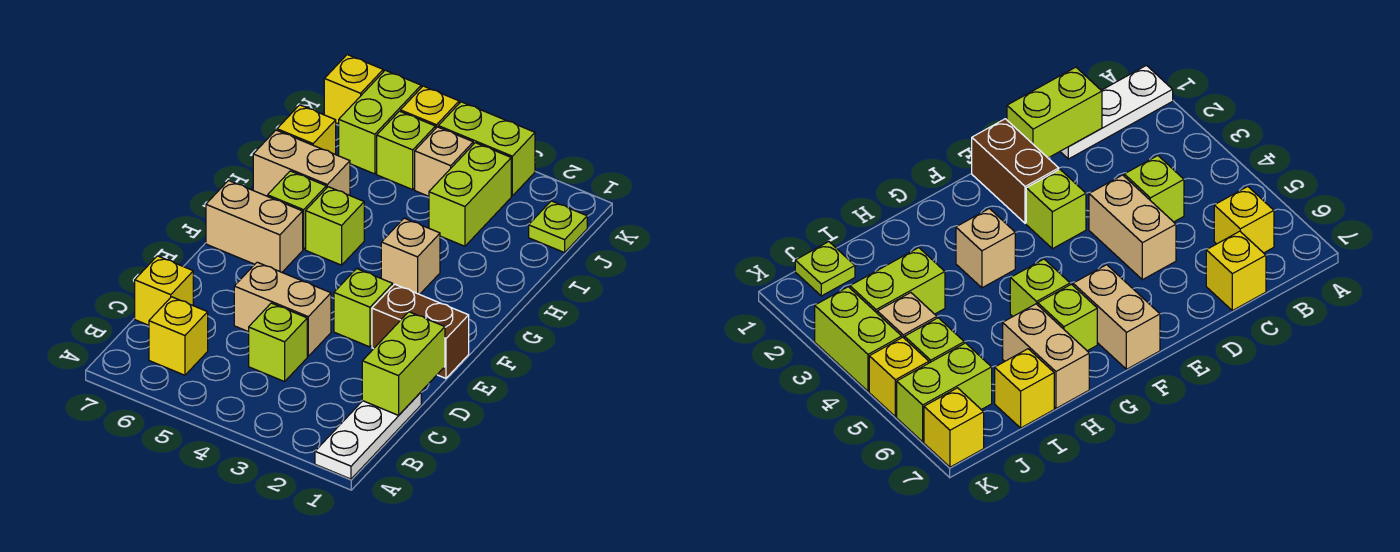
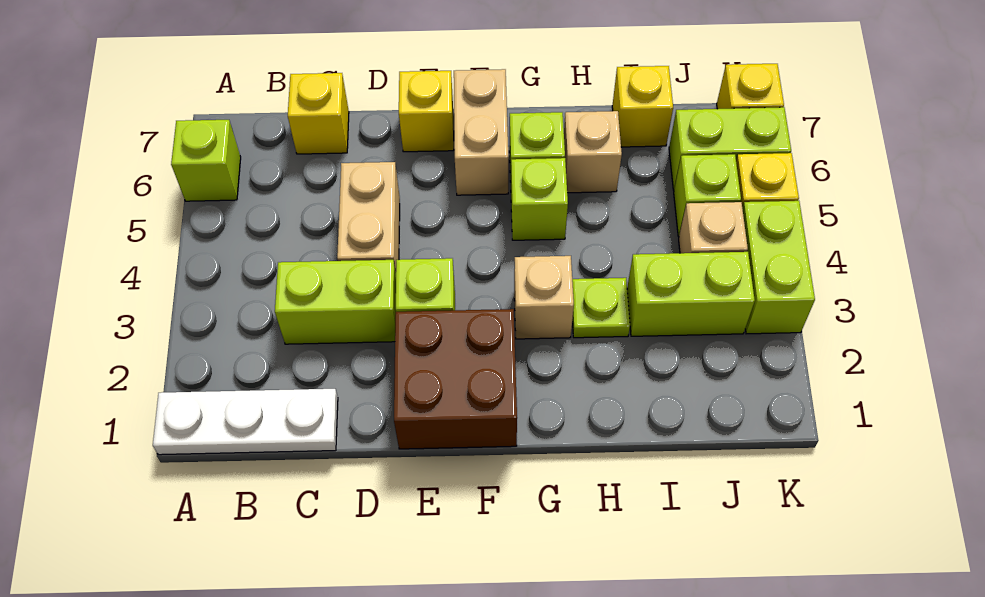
yellow 1x1 brick [149,297,208,375] -> yellow 1x1 brick moved to [399,71,454,152]
lime 1x2 brick [362,312,445,415] -> lime 1x2 brick moved to [275,260,396,344]
lime 1x1 brick [249,303,307,382] -> lime 1x1 brick moved to [171,120,241,201]
brown 1x2 brick [372,284,469,378] -> brown 2x2 brick [394,309,517,449]
tan 1x2 brick [253,130,350,196] -> tan 1x1 brick [564,111,622,193]
lime 1x1 plate [529,201,587,253] -> lime 1x1 plate moved to [572,278,630,338]

